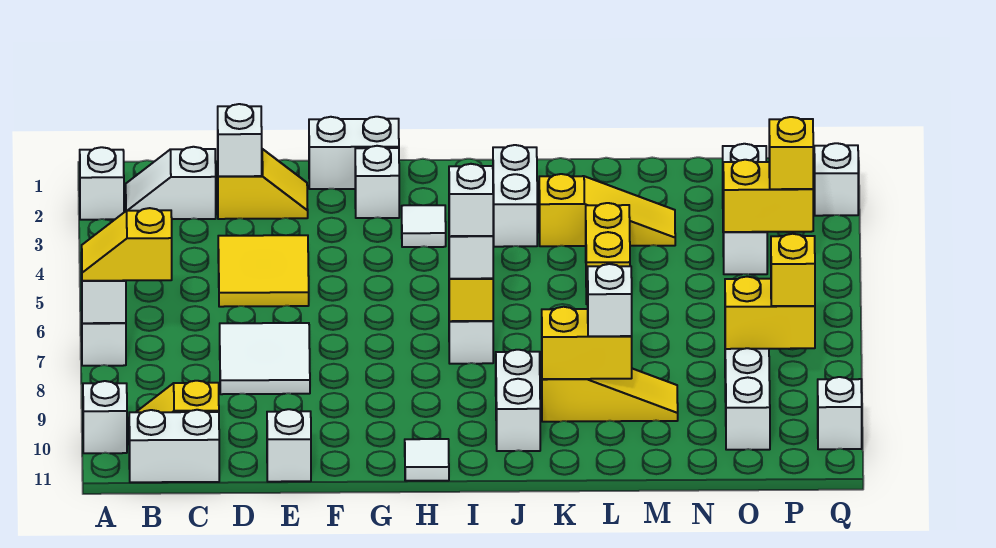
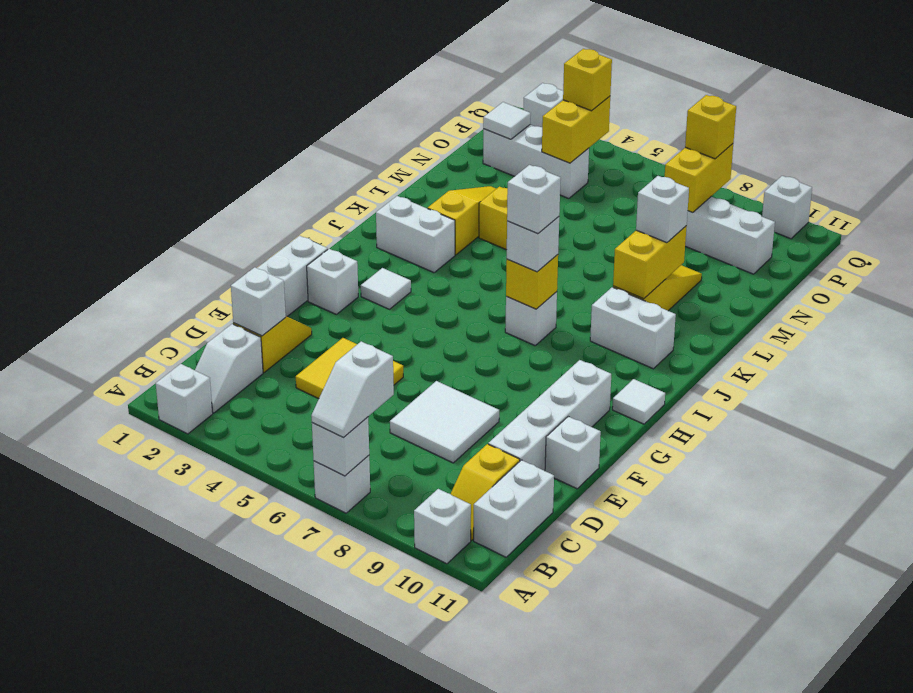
yellow 1x2 slope [82,208,172,281] -> white 1x2 slope [311,341,394,438]
none -> white 1x4 brick [488,360,611,471]
none -> white 1x1 tile [483,102,531,139]

